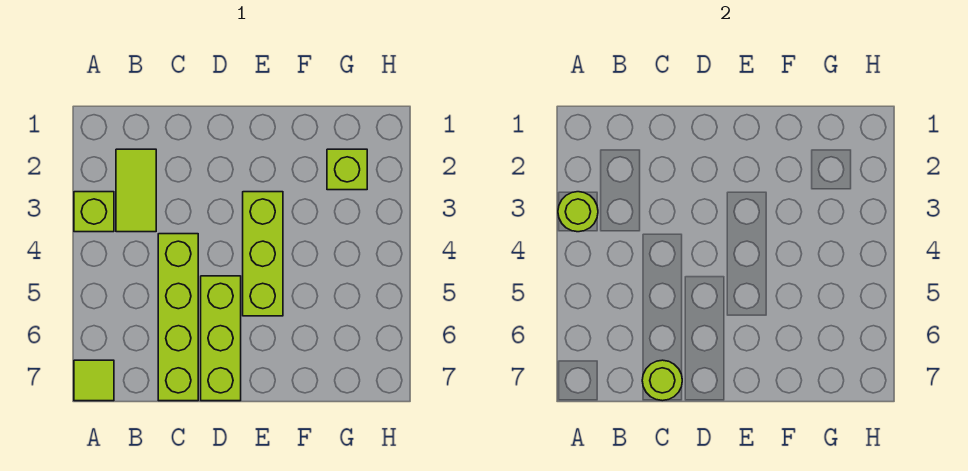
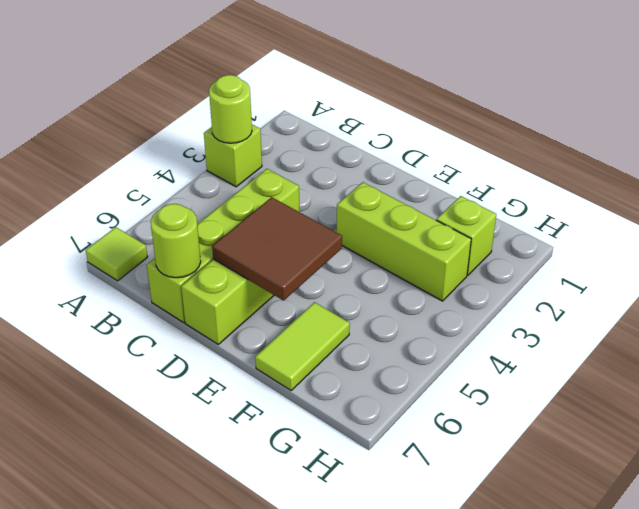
lime 1x2 tile [116,149,156,232] -> lime 1x2 tile moved to [255,302,350,390]
none -> brown 2x2 tile [212,197,342,300]
lime 1x3 brick [243,192,283,316] -> lime 1x3 brick turned to [336,182,471,301]

